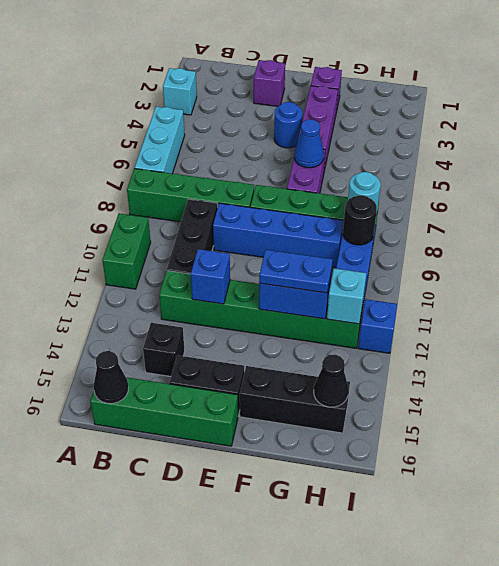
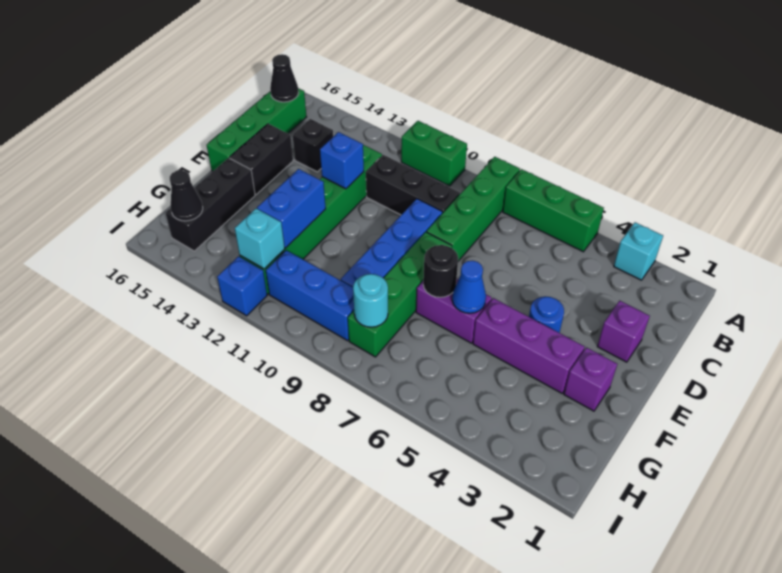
cyan 1x3 brick [135,107,185,174] -> green 1x3 brick [503,169,604,252]
blue 1x2 plate [259,250,333,293] -> none
black 1x1 round brick [343,195,377,245] -> black 1x1 round brick moved to [423,245,458,297]

